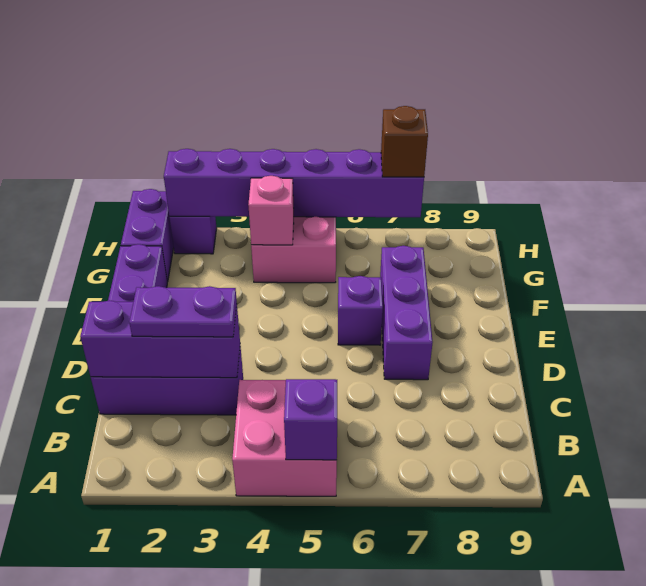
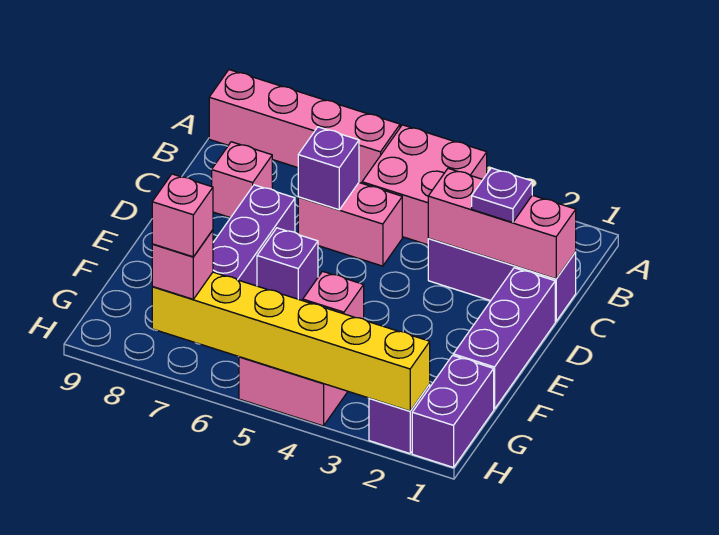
purple 1x1 brick [284,379,337,460] -> purple 1x1 brick moved to [298,127,359,210]
none -> pink 1x4 brick [209,70,400,183]
purple 1x3 brick [80,300,240,378] -> pink 1x3 brick [428,169,576,279]
purple 1x2 plate [129,286,237,337] -> purple 1x1 plate [472,168,532,223]
none -> pink 1x2 brick [298,183,402,266]
none -> pink 1x1 brick [212,142,272,218]
purple 1x6 brick [164,149,424,217] -> yellow 1x6 brick [152,272,430,411]
brown 1x1 brick [381,106,428,177] -> pink 1x1 brick [152,230,213,299]
none -> pink 1x1 brick [152,174,213,257]

